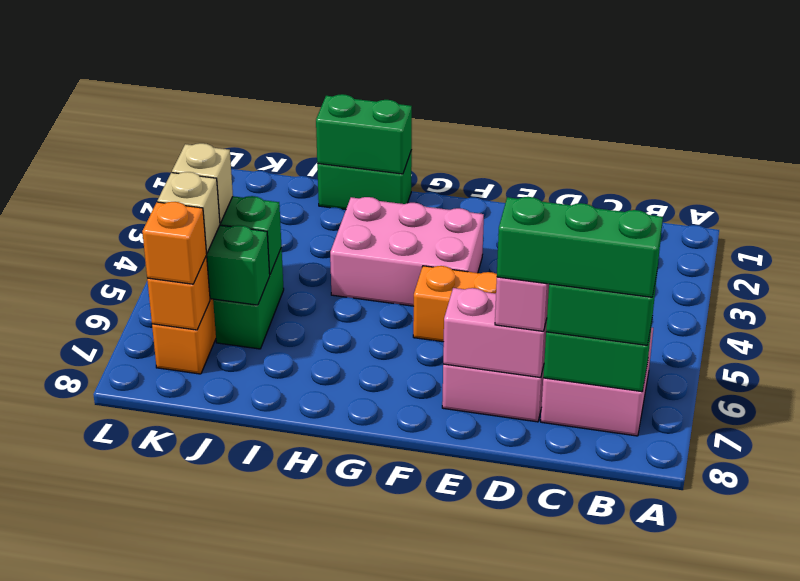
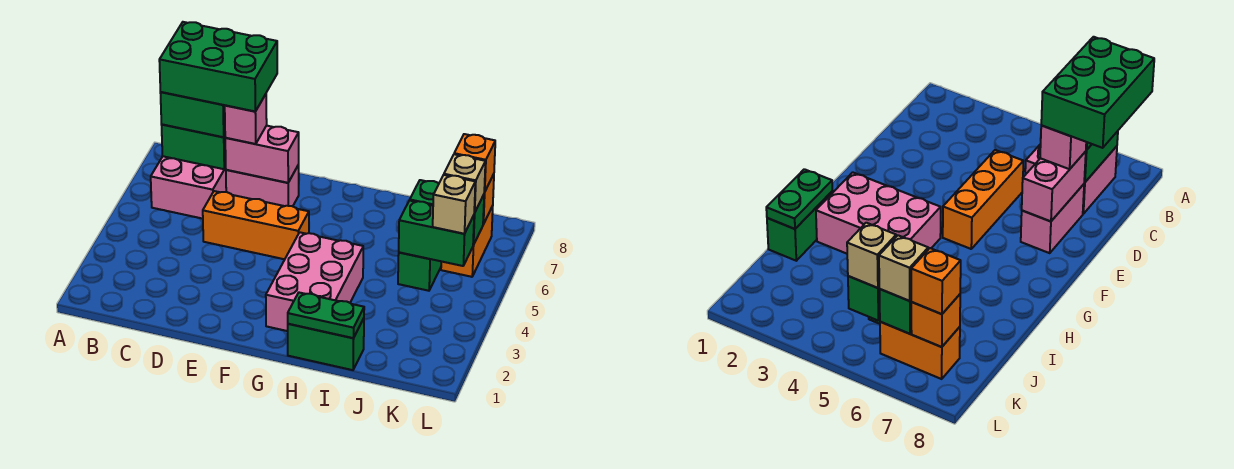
green 1x3 brick [497,197,663,297] -> green 2x3 brick [159,22,277,111]
pink 2x3 brick [330,197,484,306] -> pink 2x3 brick turned to [266,232,363,331]
green 1x2 brick [316,94,412,174] -> green 1x2 plate [288,293,364,338]

